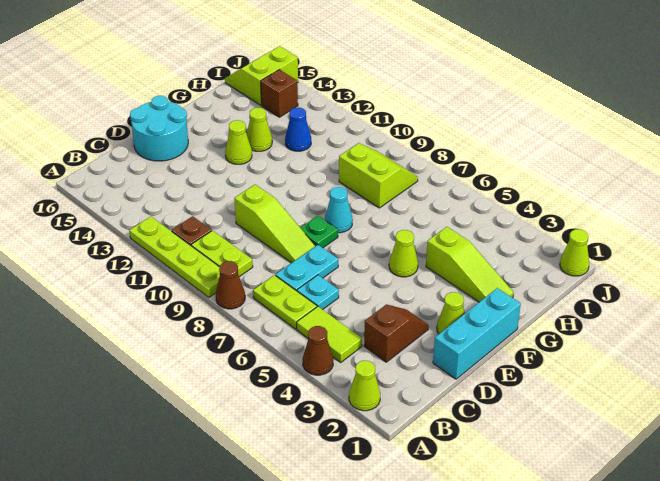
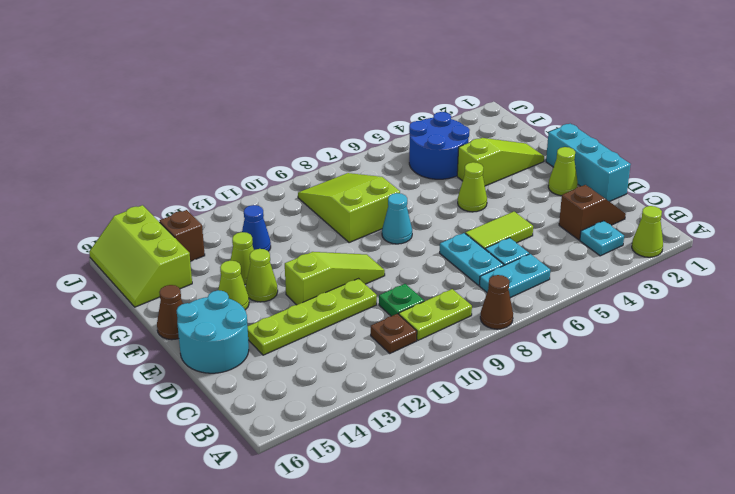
brown 1x1 cone [303,326,333,375] -> brown 1x1 cone moved to [157,285,183,340]
lime 1x4 plate [129,217,220,297] -> lime 1x4 plate moved to [247,279,377,355]
none -> cyan 1x1 plate [580,221,624,256]
lime 1x2 tile [297,307,362,362] -> lime 1x2 tile moved to [465,212,533,249]
lime 1x2 plate [253,275,317,329] -> cyan 1x2 plate [480,254,550,298]
brown 1x2 slope [364,304,429,362] -> brown 1x2 slope turned to [559,185,626,240]
lime 1x3 slope [234,185,315,263] -> lime 1x3 slope moved to [285,252,385,305]
green 1x1 plate [300,216,338,248] -> green 1x1 plate moved to [379,284,424,316]
none -> blue 2x2 round brick [409,112,470,179]
lime 2x2 slope [339,143,418,208] -> lime 2x3 slope [298,173,400,243]
lime 2x2 slope [225,46,298,105] -> lime 2x3 slope [89,205,192,307]
lime 1x1 cone [560,229,589,276] -> lime 1x1 cone moved to [218,261,249,310]

